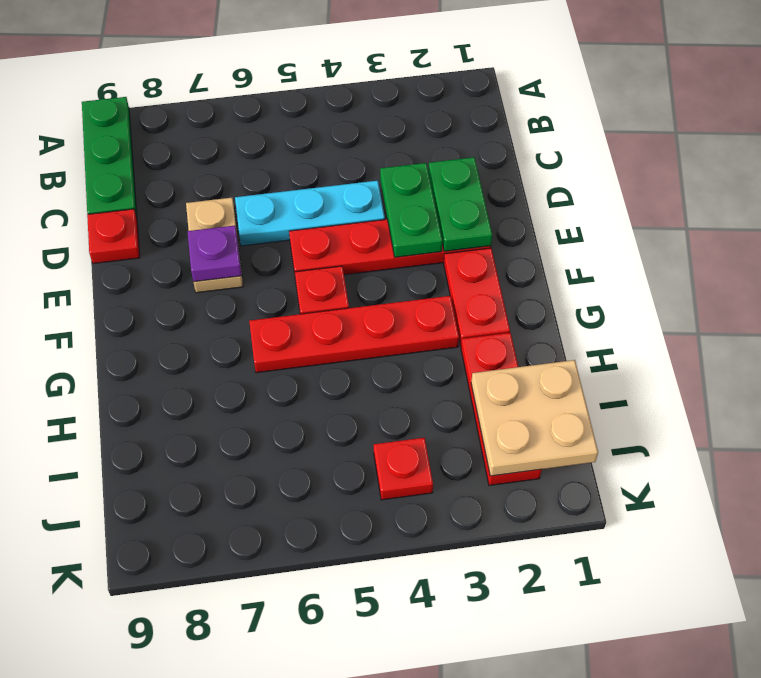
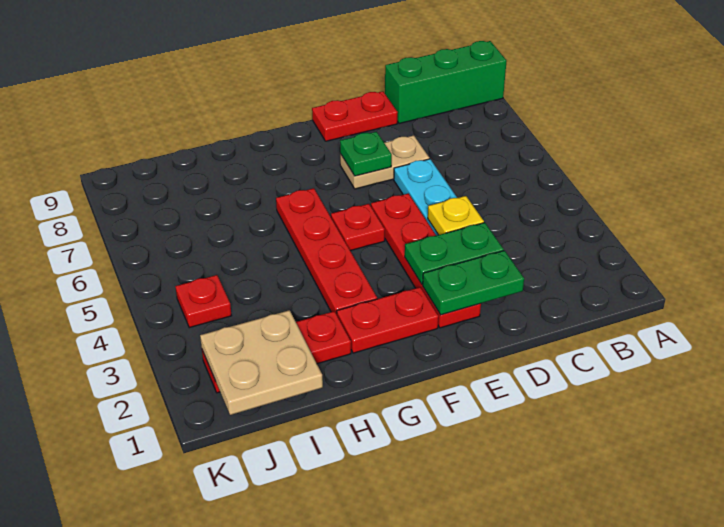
green 1x3 plate [82,97,137,217] -> green 1x3 brick [385,41,507,124]
none -> yellow 1x1 plate [428,196,484,235]
red 1x1 plate [87,209,140,264] -> red 1x2 plate [312,91,398,141]
purple 1x1 plate [187,226,242,282] -> green 1x1 plate [340,132,392,176]

